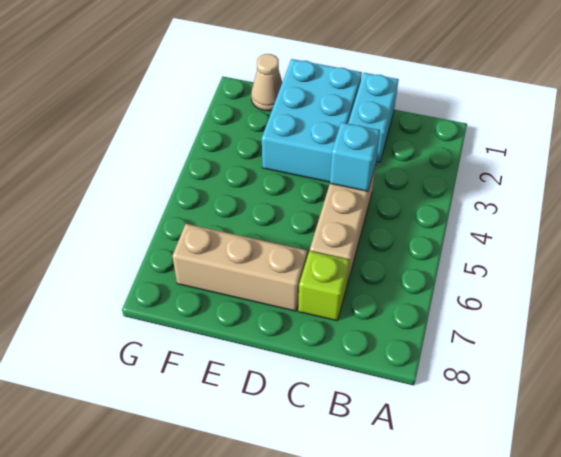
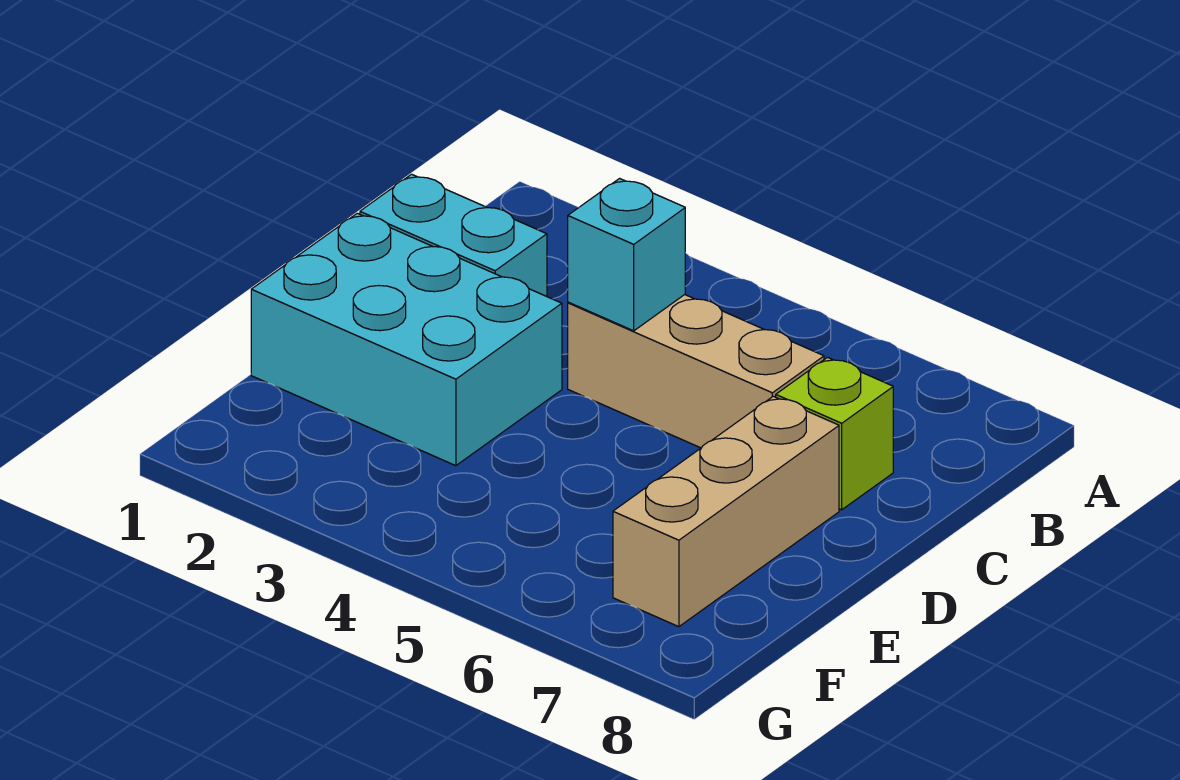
tan 1x1 cone [251,54,282,111] -> none

